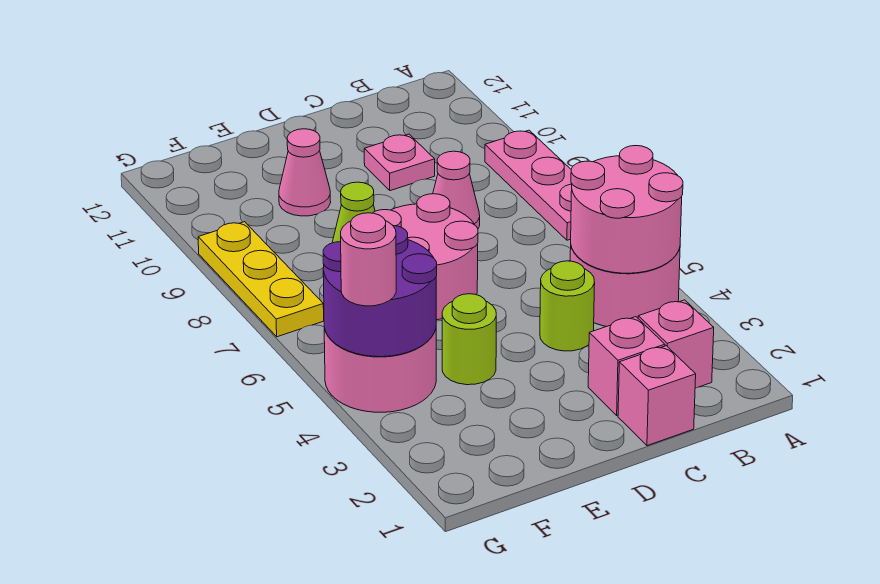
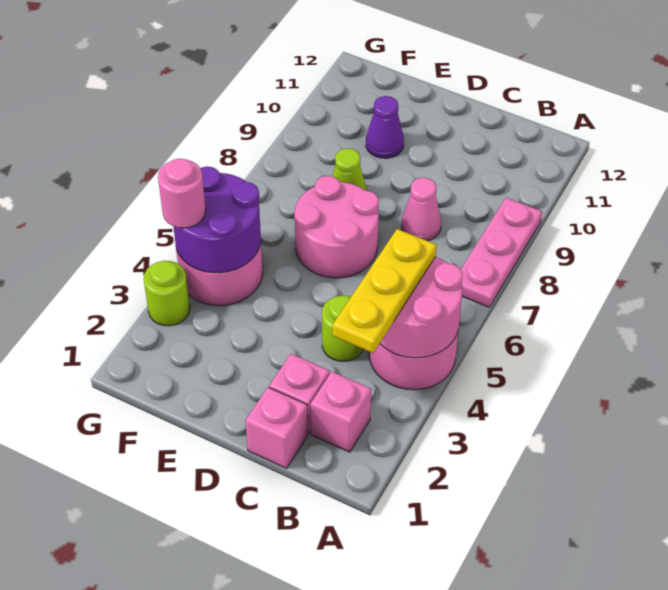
pink 1x1 plate [364,134,435,191] -> none
lime 1x1 round brick [442,294,496,385] -> lime 1x1 round brick moved to [144,261,190,326]
pink 1x1 cone [279,129,331,216] -> purple 1x1 cone [366,96,404,158]
yellow 1x3 plate [198,222,324,337] -> yellow 1x3 plate moved to [333,229,437,353]

